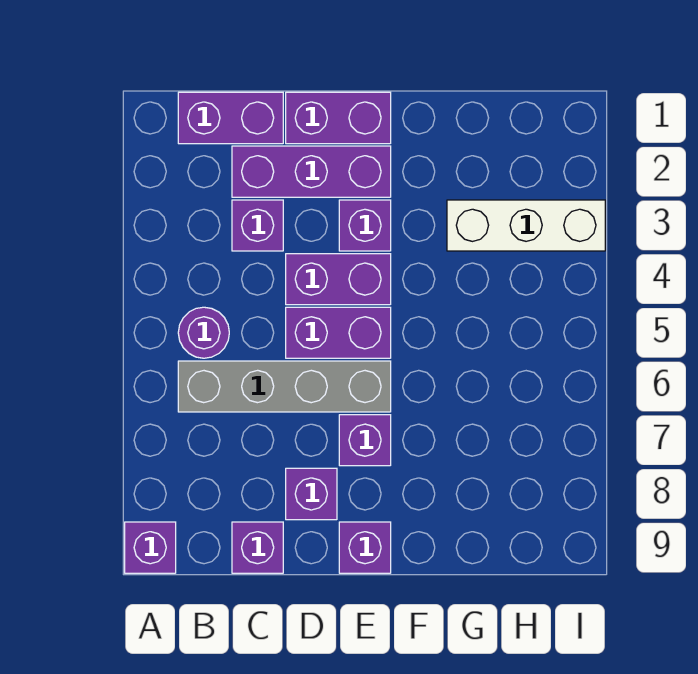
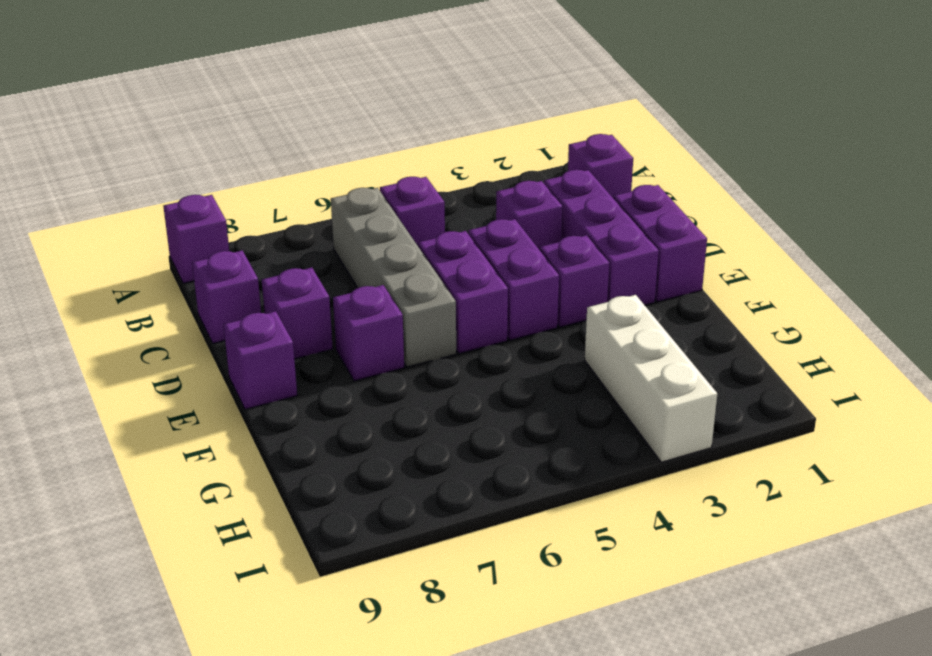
purple 1x2 brick [178,92,283,144] -> purple 1x1 brick [568,134,633,197]
purple 1x1 round brick [178,307,229,358] -> purple 1x1 brick [380,177,445,246]

